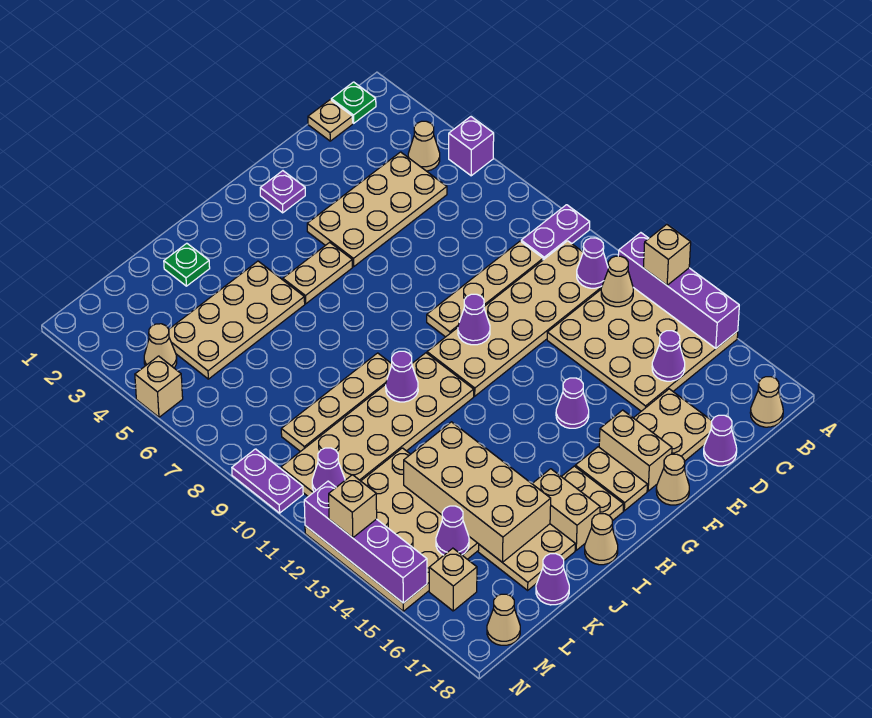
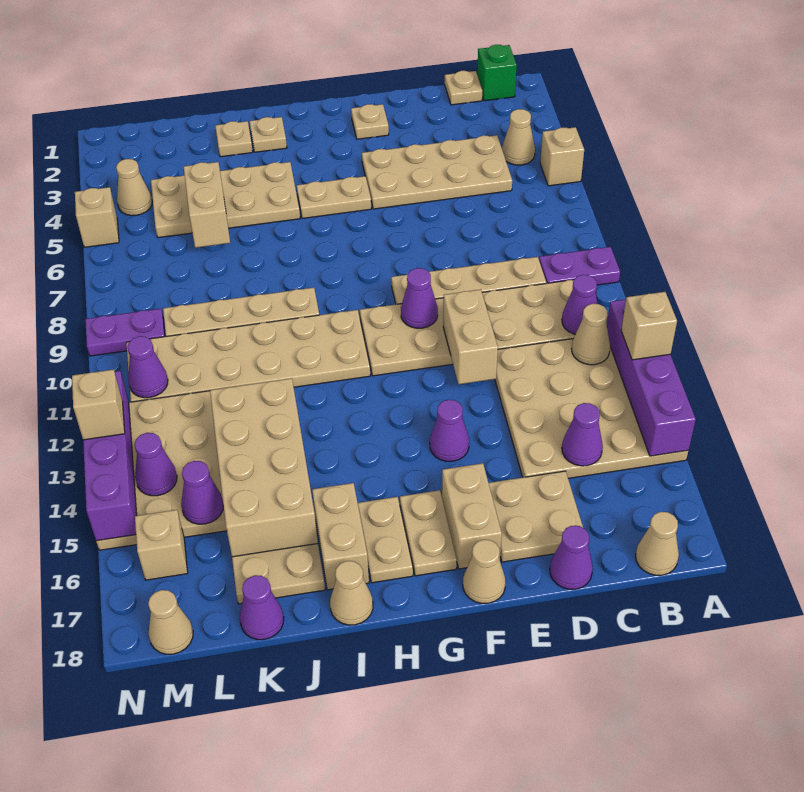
purple 1x1 brick [449,117,494,176] -> tan 1x1 brick [540,127,584,186]
green 1x1 plate [331,82,376,123] -> green 1x1 brick [477,45,517,101]
none -> tan 1x2 brick [443,289,498,384]
purple 1x1 plate [260,171,305,213] -> tan 1x1 plate [351,104,389,139]
none -> tan 1x1 plate [250,117,287,152]
purple 1x1 cone [386,351,418,402] -> purple 1x1 cone moved to [135,433,177,496]
green 1x1 plate [164,243,210,286] -> tan 1x1 plate [215,121,253,157]
none -> tan 1x2 brick [184,162,230,248]
purple 1x2 plate [232,449,303,513] -> purple 1x2 plate turned to [85,309,165,356]

